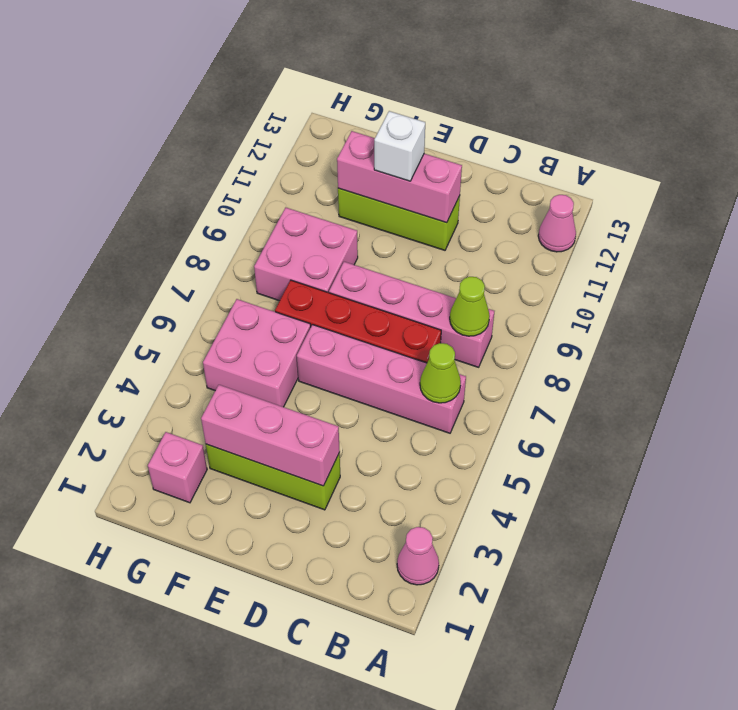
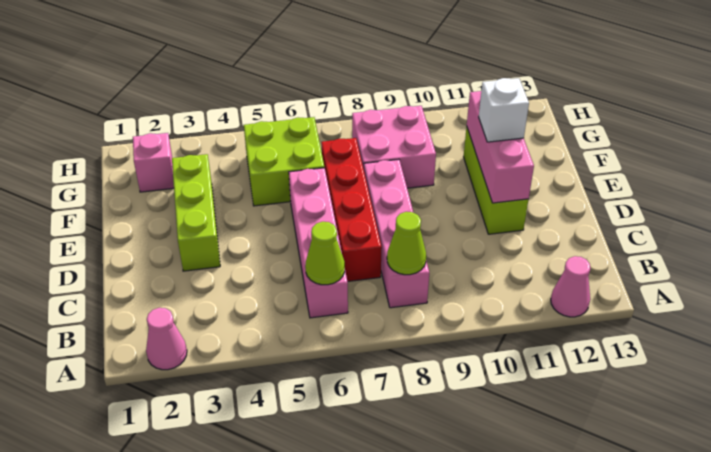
pink 1x3 brick [201,385,340,486] -> none
pink 2x2 brick [203,299,311,407] -> lime 2x2 brick [244,117,324,206]

